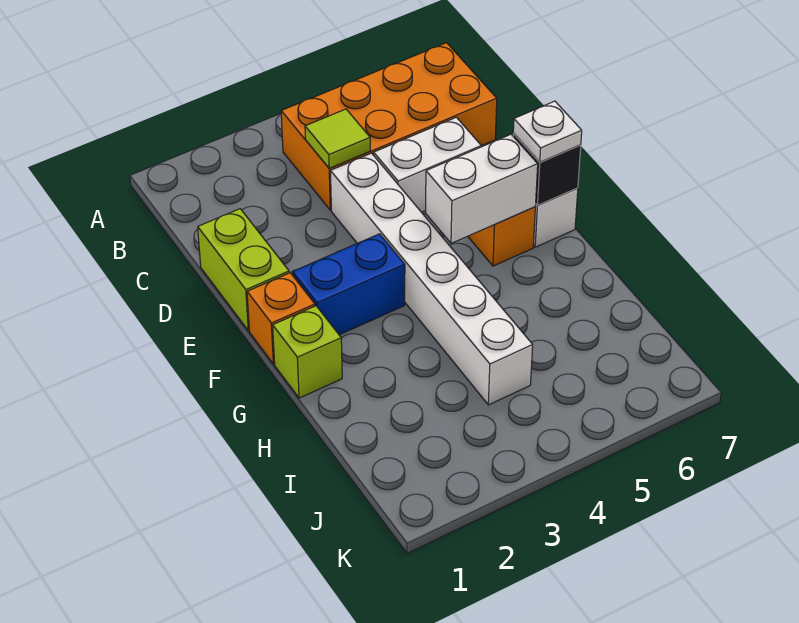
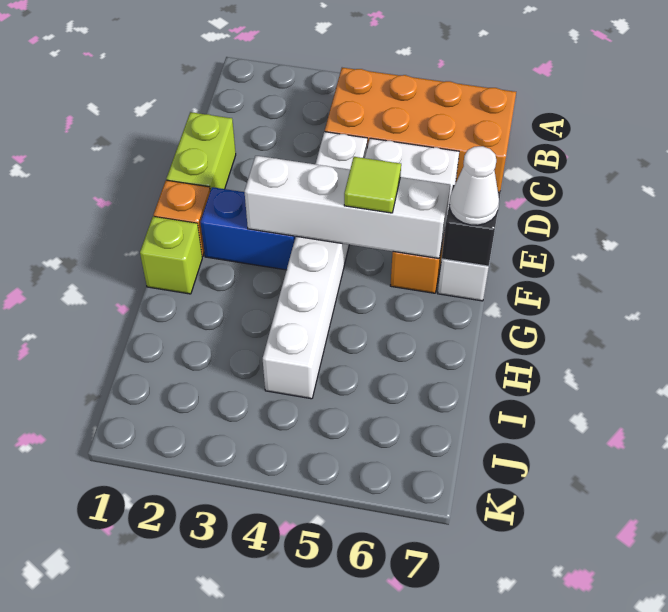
lime 1x1 tile [305,109,370,168] -> lime 1x1 tile moved to [344,157,401,213]
white 1x2 brick [426,134,538,243] -> white 1x4 brick [244,156,450,259]
white 1x1 plate [513,101,582,162] -> white 1x1 cone [449,146,499,225]

